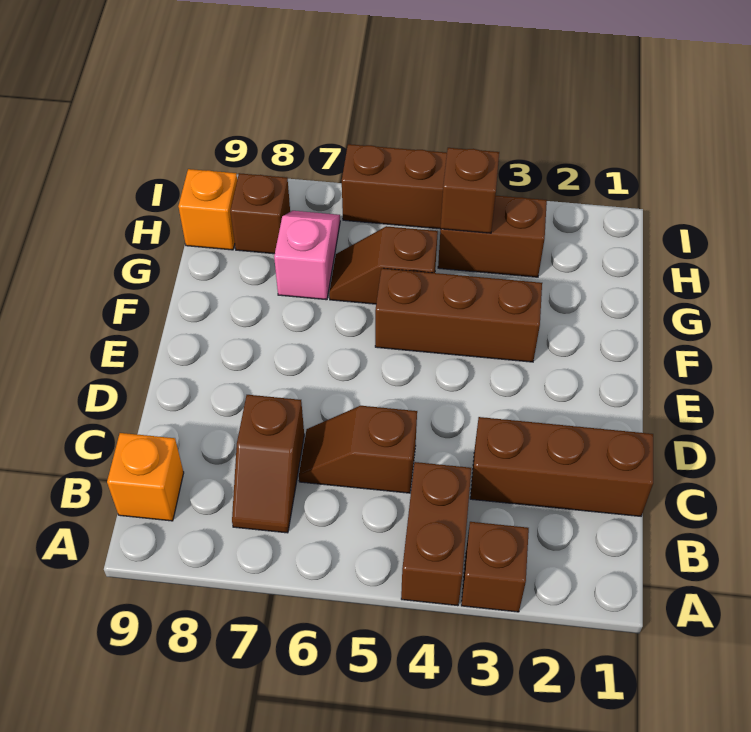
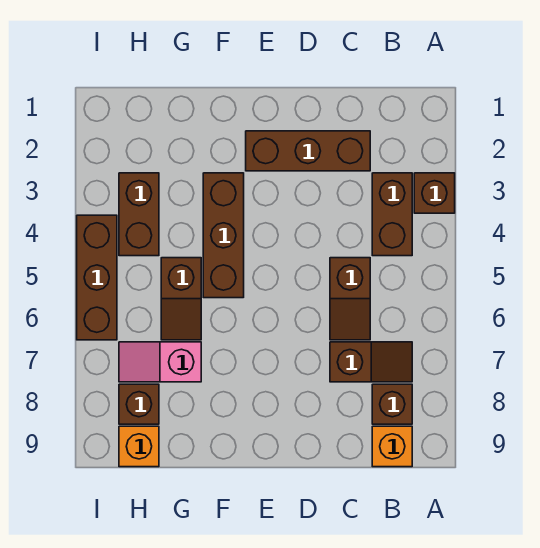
brown 1x2 brick [401,462,471,606] -> brown 1x2 brick turned to [372,173,412,256]
brown 1x3 brick [470,417,653,516] -> brown 1x3 brick turned to [246,131,370,171]
brown 1x1 brick [441,148,499,233] -> brown 1x1 brick moved to [372,384,412,424]

